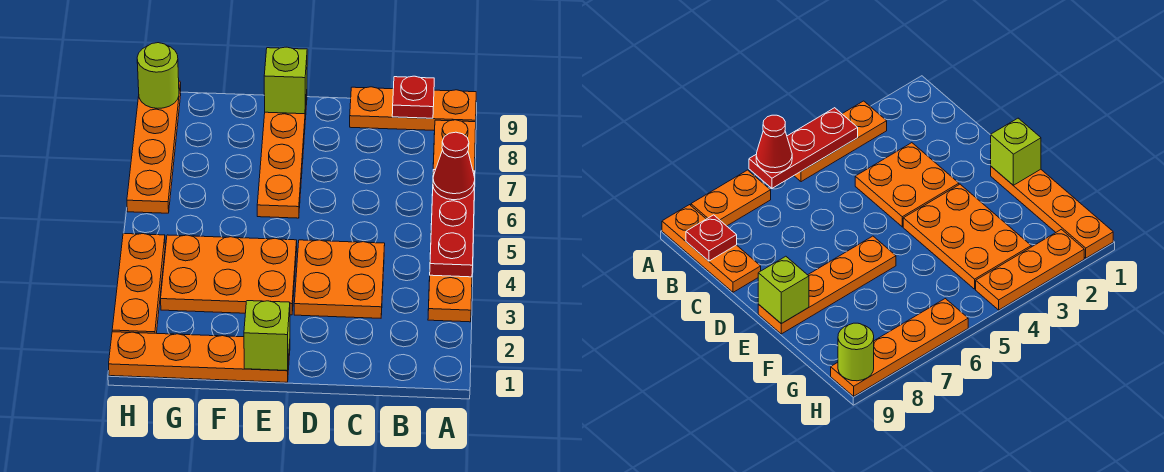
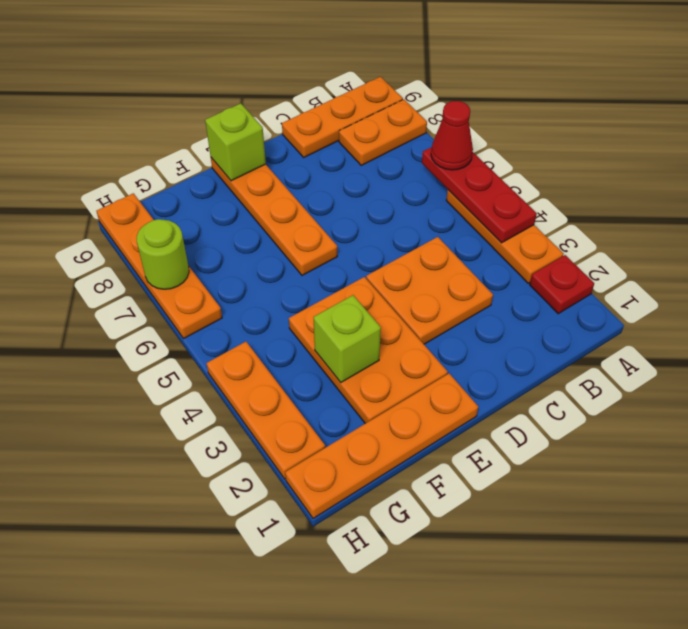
orange 1x2 plate [433,120,476,171] -> orange 1x2 plate turned to [339,99,427,165]
red 1x1 plate [392,76,434,118] -> red 1x1 plate moved to [530,255,594,314]
lime 1x1 brick [244,301,290,371] -> lime 1x1 brick moved to [313,295,381,382]
orange 2x3 plate [161,235,297,315] -> orange 2x3 plate turned to [289,277,448,424]
lime 1x1 round brick [137,43,179,108] -> lime 1x1 round brick moved to [137,219,189,289]

